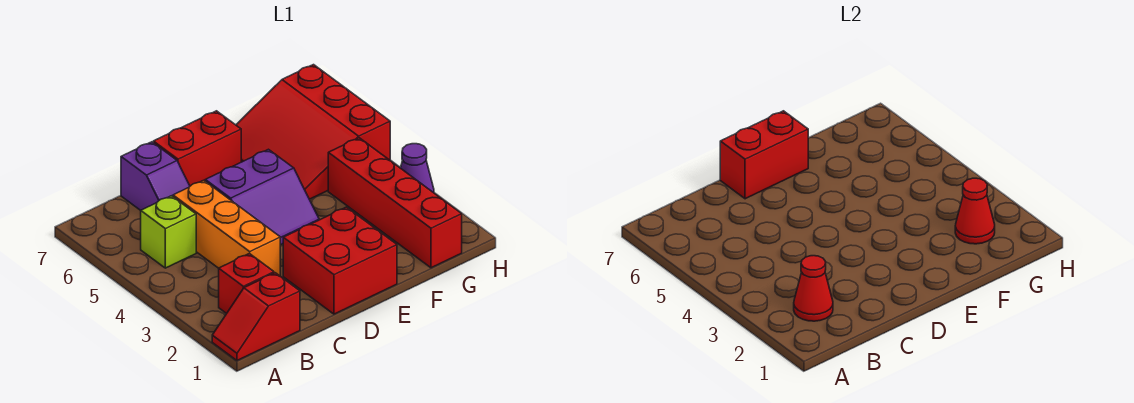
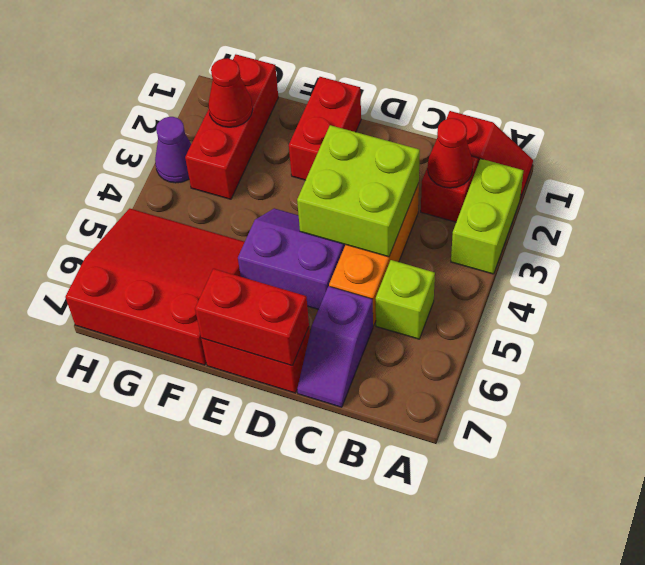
none -> lime 1x2 brick [451,159,524,274]
none -> lime 2x2 brick [297,125,420,257]
purple 1x2 slope [121,142,190,210] -> purple 1x2 slope turned to [297,286,373,407]
red 2x2 brick [283,207,397,314] -> red 1x2 brick [289,77,361,180]
red 3x3 slope [236,65,390,199] -> red 3x3 slope turned to [65,208,245,365]
red 1x4 brick [328,138,462,268] -> red 1x3 brick [185,54,278,199]

